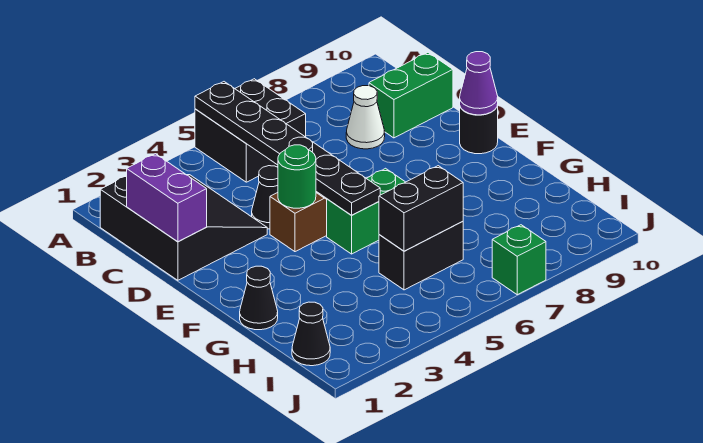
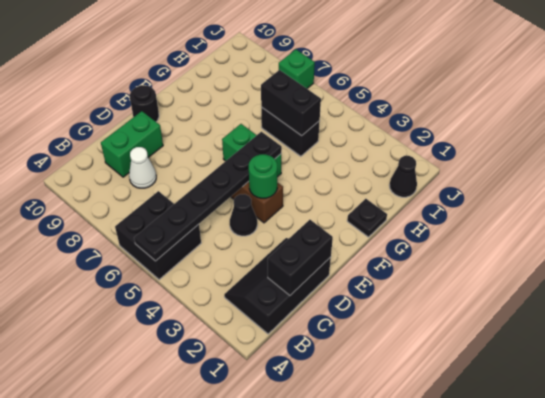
black 3x3 slope [100,175,267,280] -> black 2x3 slope [224,238,331,334]
purple 1x2 brick [127,154,207,242] -> black 1x2 brick [268,220,333,295]
green 1x2 brick [369,53,453,138] -> green 1x2 brick turned to [101,111,163,177]
purple 1x1 cone [460,52,498,115] -> none
black 1x1 cone [240,266,278,330] -> black 1x1 plate [347,199,387,237]

